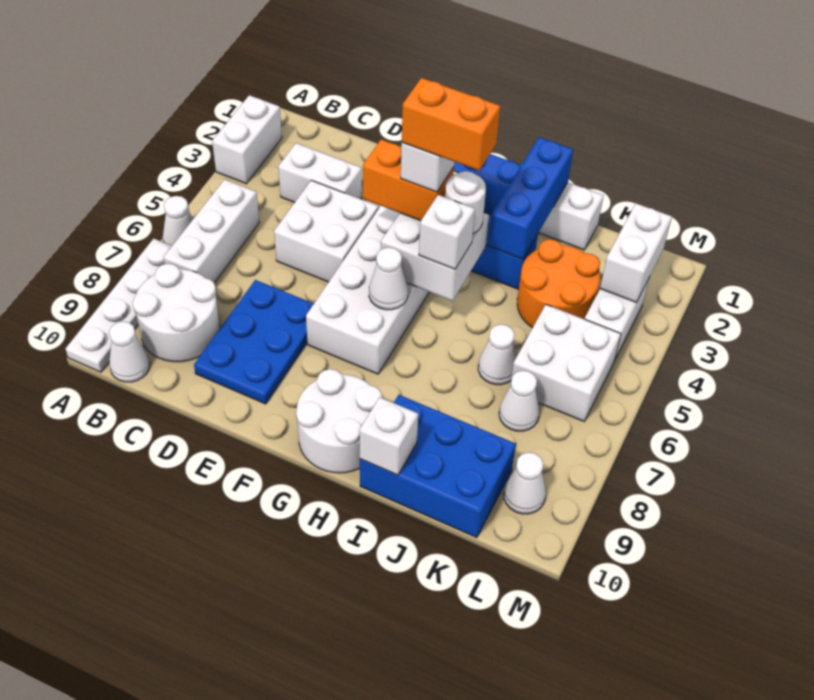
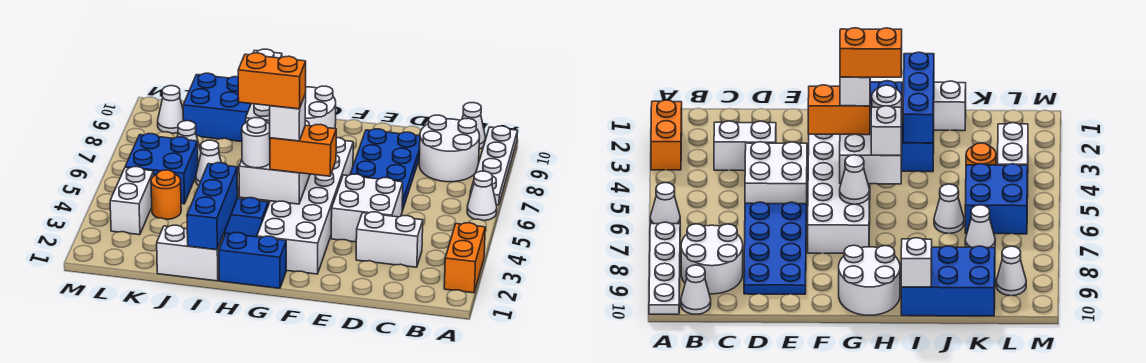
white 1x2 brick [212,95,282,184] -> orange 1x2 brick [444,223,485,293]
white 1x3 brick [163,179,259,283] -> none
blue 2x3 plate [194,280,314,404] -> blue 2x4 plate [350,129,420,211]
orange 2x2 round brick [517,239,600,328] -> orange 1x1 round brick [151,170,181,219]
white 2x2 brick [510,305,621,421] -> blue 2x2 brick [125,134,198,204]
white 1x2 brick [600,203,672,303] -> none

